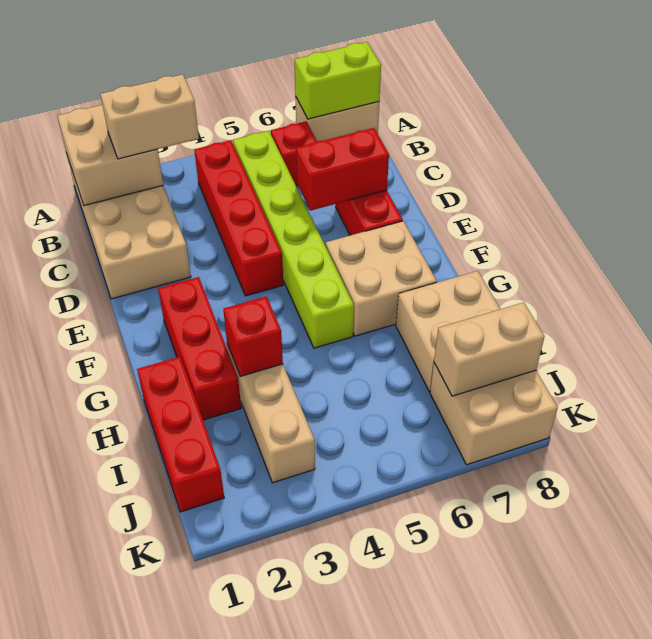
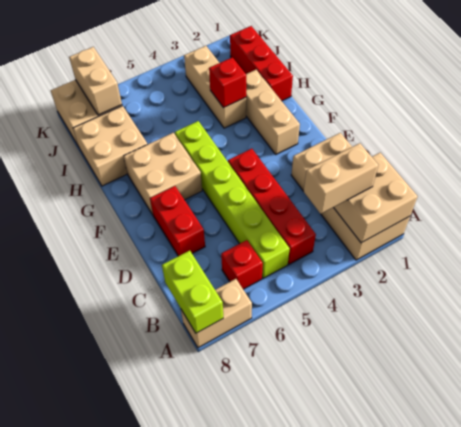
lime 1x2 brick [294,42,381,119] -> lime 1x2 brick turned to [162,251,223,333]
red 1x2 brick [296,128,389,211] -> none
red 1x3 brick [158,277,241,420] -> tan 1x3 brick [246,70,300,154]
tan 1x2 brick [434,302,544,396] -> tan 1x2 brick turned to [69,47,122,115]

